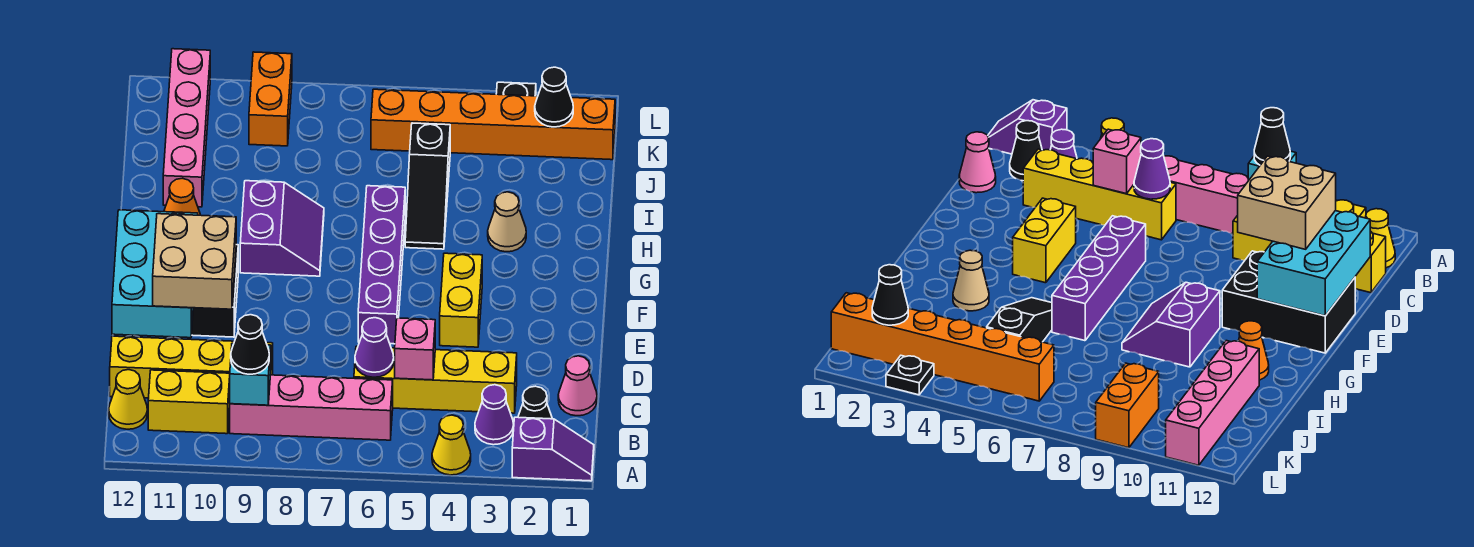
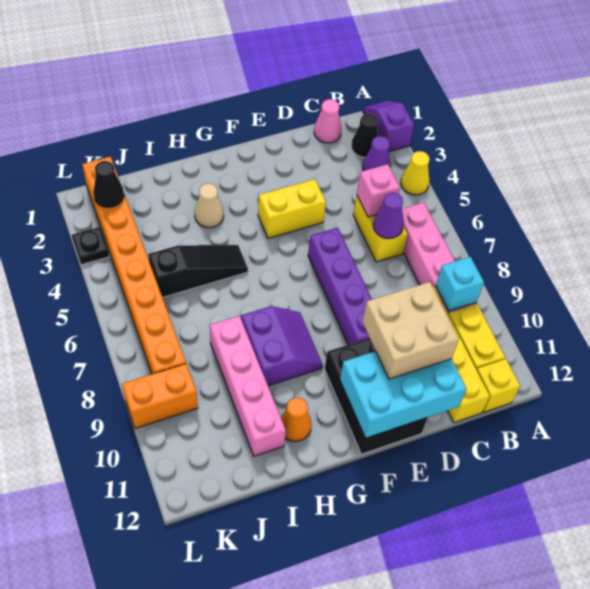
black 1x1 cone [231,315,269,374] -> none
yellow 1x1 cone [109,370,147,429] -> yellow 1x1 brick [477,359,520,412]
yellow 1x4 brick [354,346,517,413] -> yellow 1x2 brick [353,195,408,262]
purple 1x4 brick [358,186,405,344] -> purple 1x4 brick turned to [308,228,372,345]
purple 2x2 slope [240,181,324,276] -> purple 2x2 slope turned to [241,306,323,386]
pink 1x4 brick [163,49,210,207] -> pink 1x4 brick turned to [210,316,286,456]
orange 1x6 brick [371,89,615,160] -> orange 1x8 brick [82,157,186,374]

